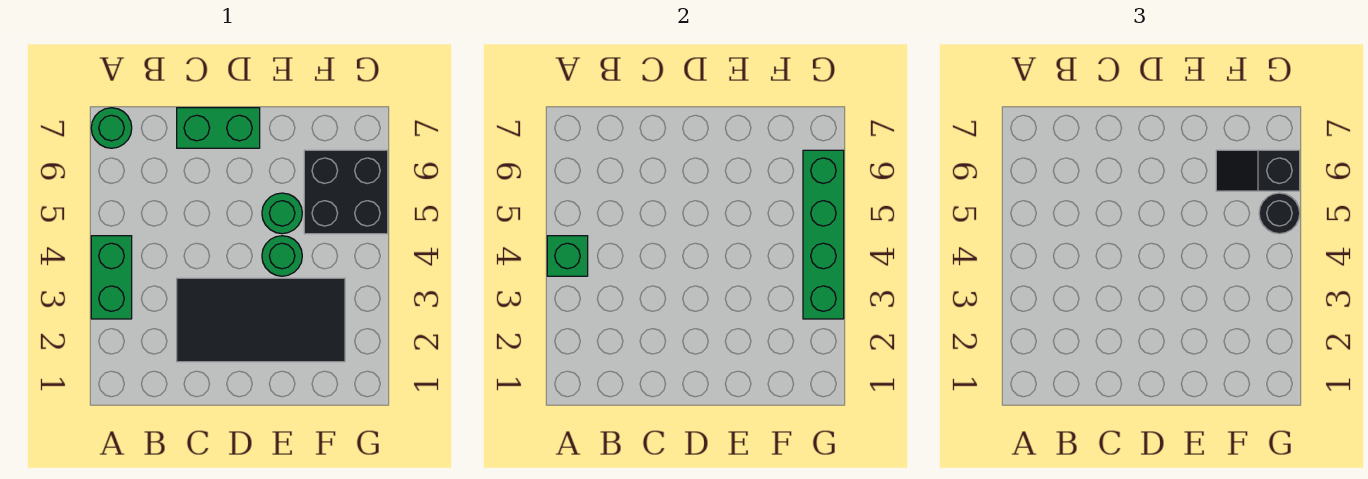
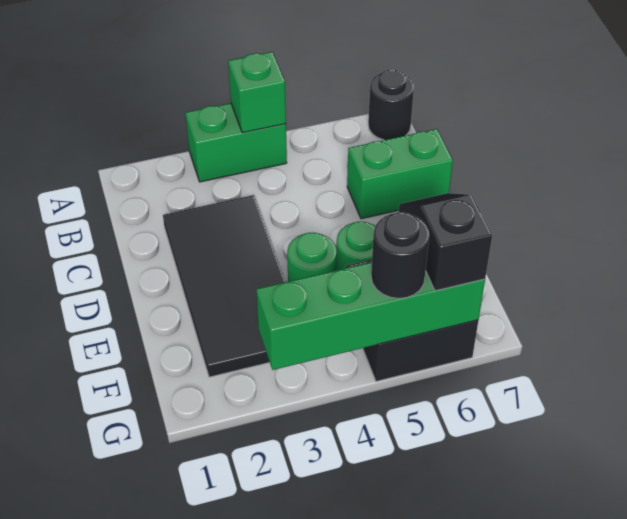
green 1x1 round brick [91,108,132,148] -> black 1x1 round brick [368,69,414,140]
green 1x2 brick [177,108,260,148] -> green 1x2 brick turned to [347,129,453,219]

